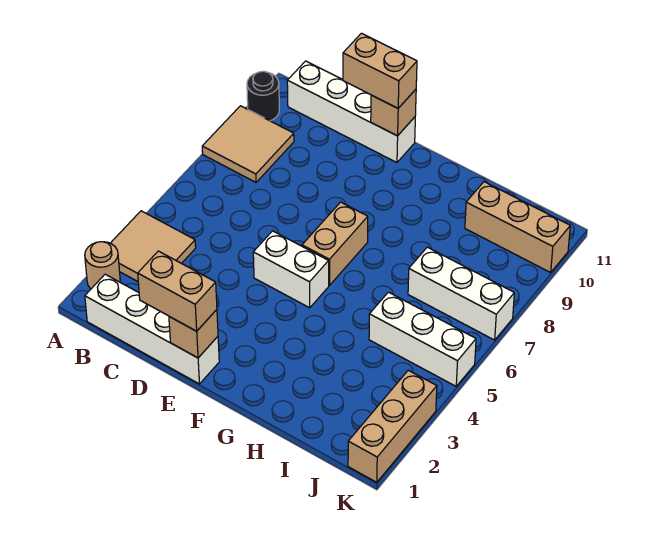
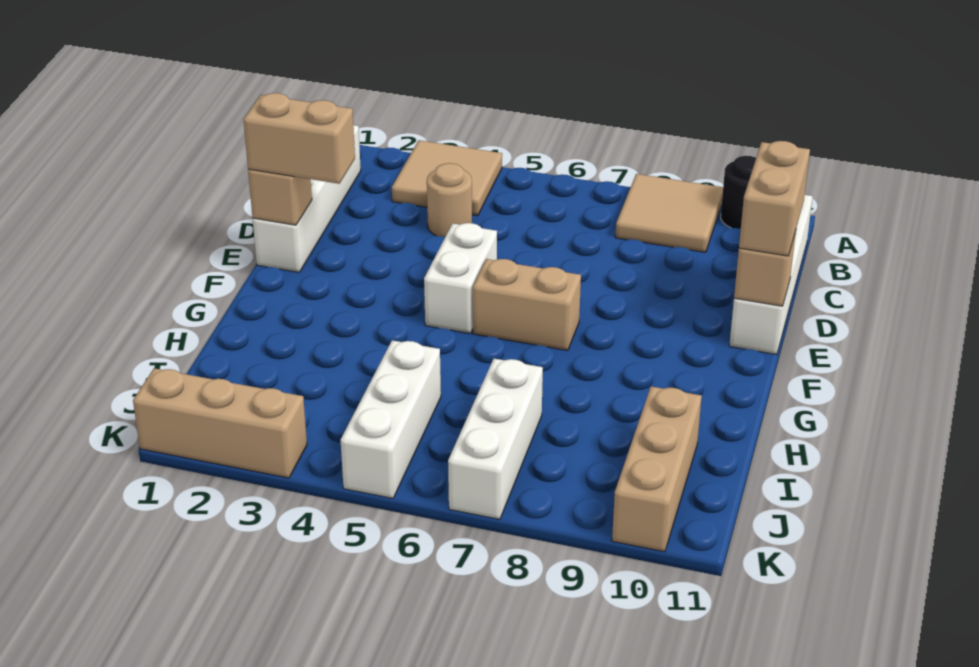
tan 1x1 round brick [85,242,120,289] -> tan 1x1 round brick moved to [427,163,472,237]
tan 1x2 brick [138,251,217,331] -> tan 1x2 brick turned to [243,93,355,184]

